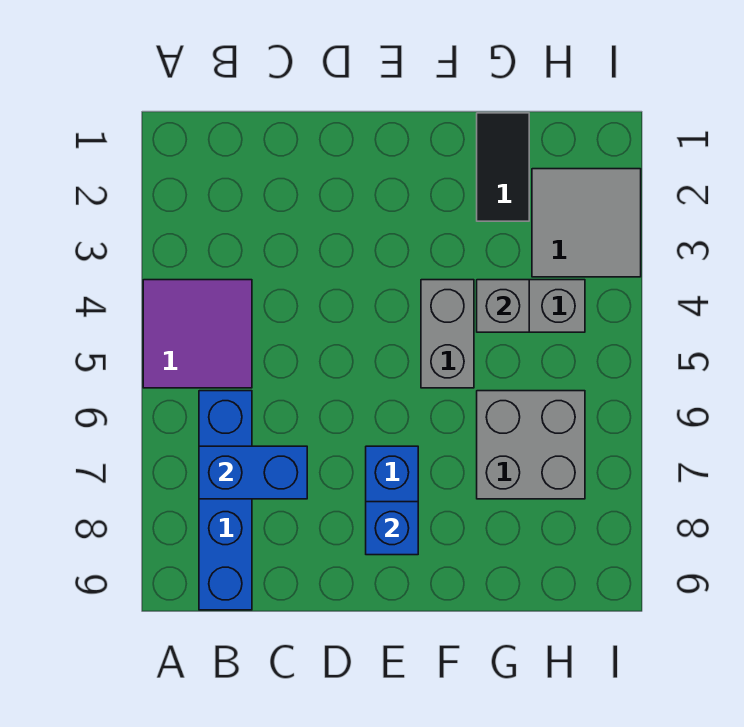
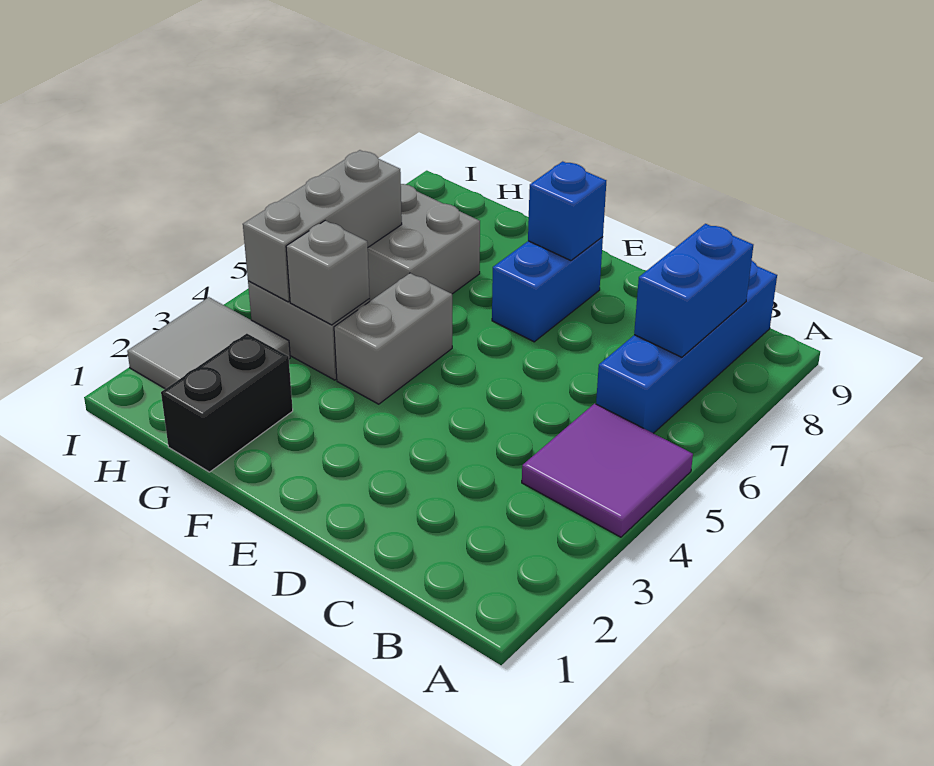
blue 1x2 brick [199,446,307,499] -> blue 1x2 brick turned to [634,224,753,357]
black 1x2 tile [477,113,529,221] -> black 1x2 brick [161,334,293,472]
none -> grey 1x3 brick [243,150,402,302]

